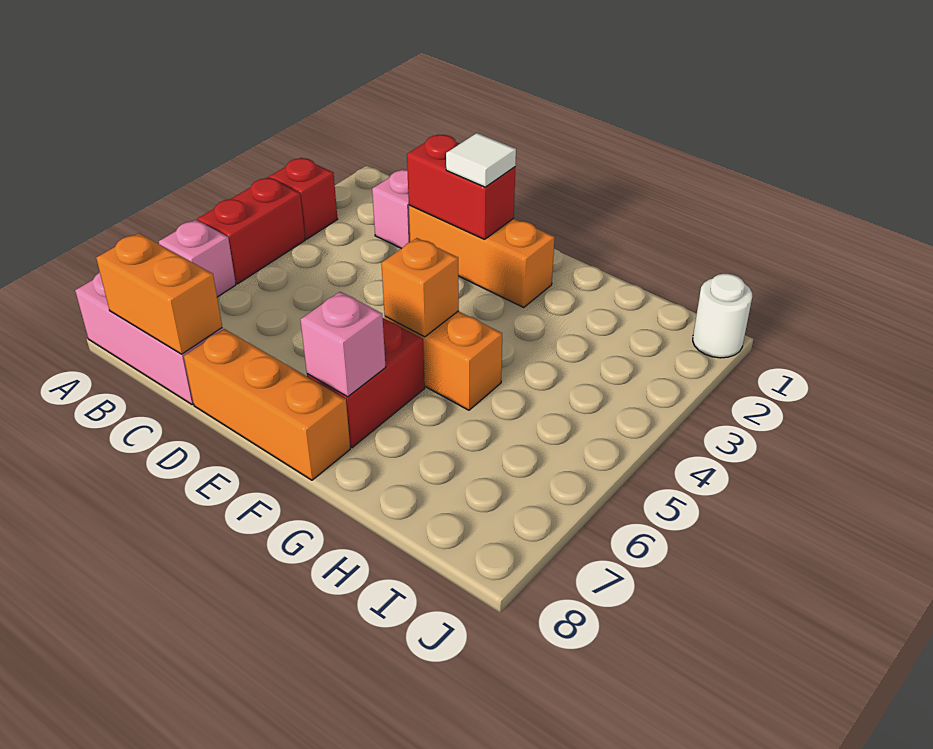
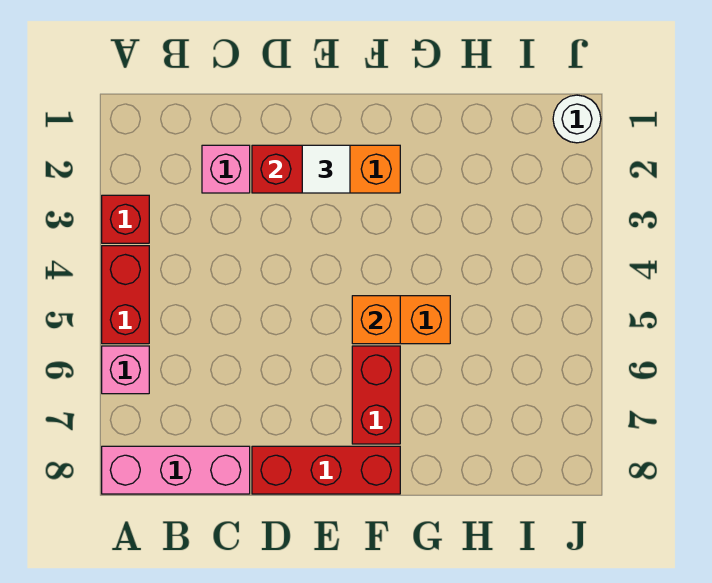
orange 1x2 brick [96,233,222,354] -> none
orange 1x3 brick [184,329,350,480] -> red 1x3 brick [252,446,400,494]
pink 1x1 brick [300,292,386,397] -> none

